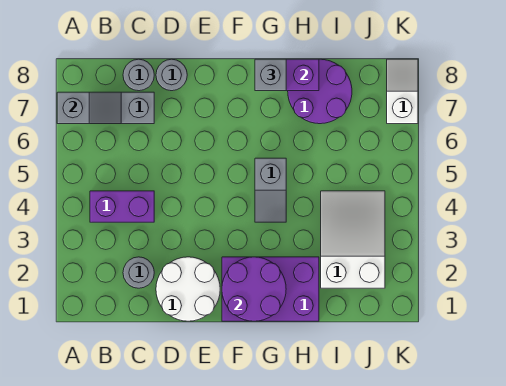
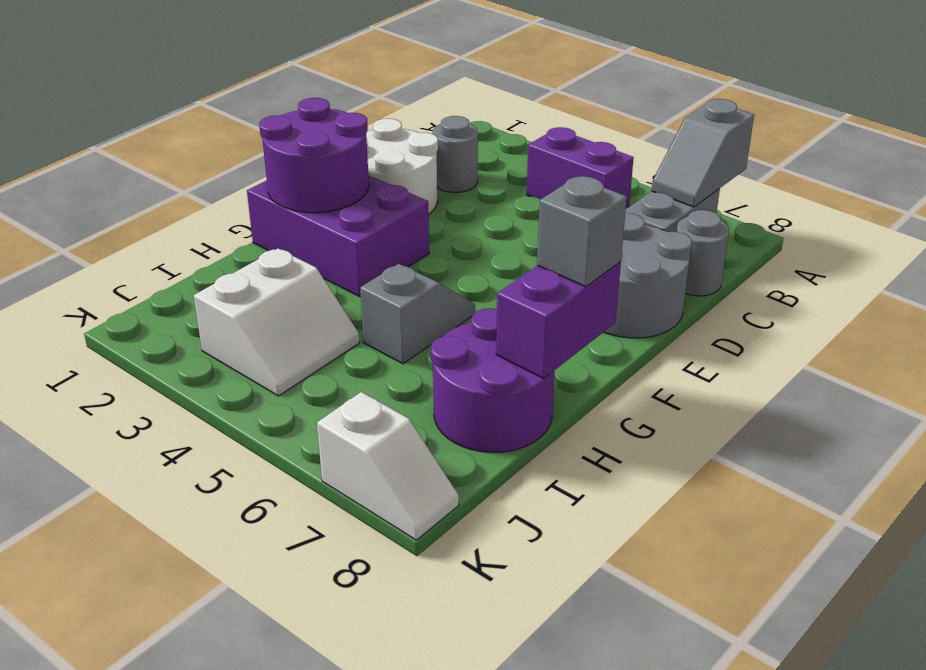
purple 1x2 brick [90,191,154,222] -> purple 1x2 brick turned to [527,127,634,209]
grey 1x1 round brick [156,59,187,91] -> grey 2x2 round brick [604,213,692,338]
purple 2x3 brick [222,257,319,321] -> purple 2x3 brick turned to [247,175,429,297]
grey 1x2 slope [255,158,286,222] -> grey 1x2 slope turned to [360,264,475,364]
white 2x3 slope [321,191,385,288] -> white 2x2 slope [194,248,360,396]

